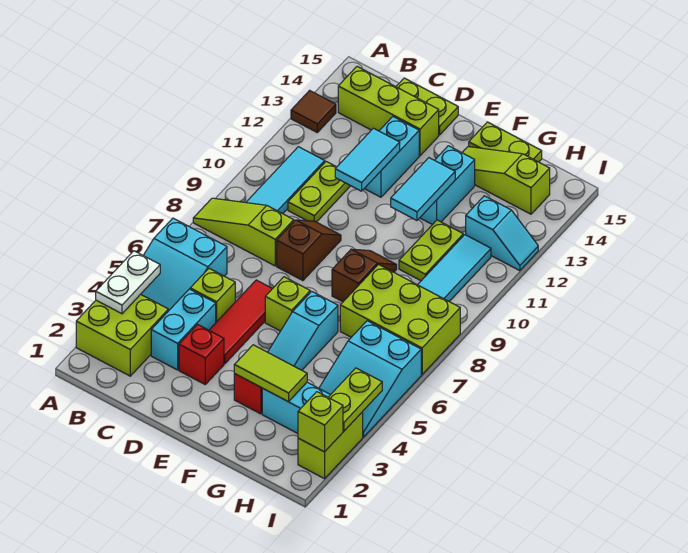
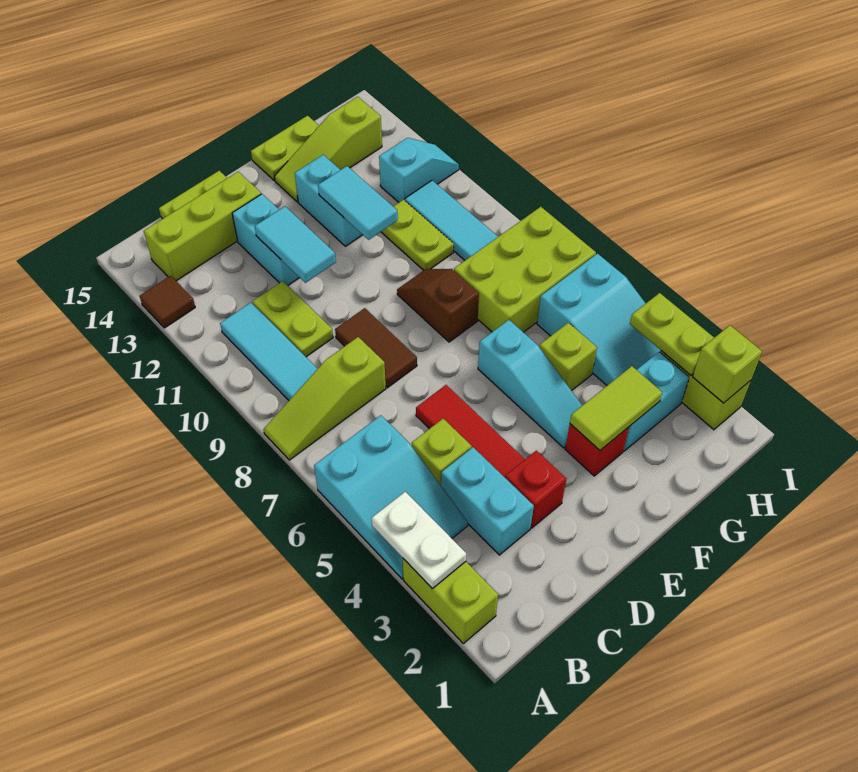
lime 2x2 brick [76,294,168,376] -> lime 1x2 brick [403,559,498,643]
brown 1x2 slope [277,220,341,281] -> brown 1x2 tile [335,308,417,388]
lime 1x1 brick [265,277,310,331] -> lime 1x1 brick moved to [539,323,597,391]

